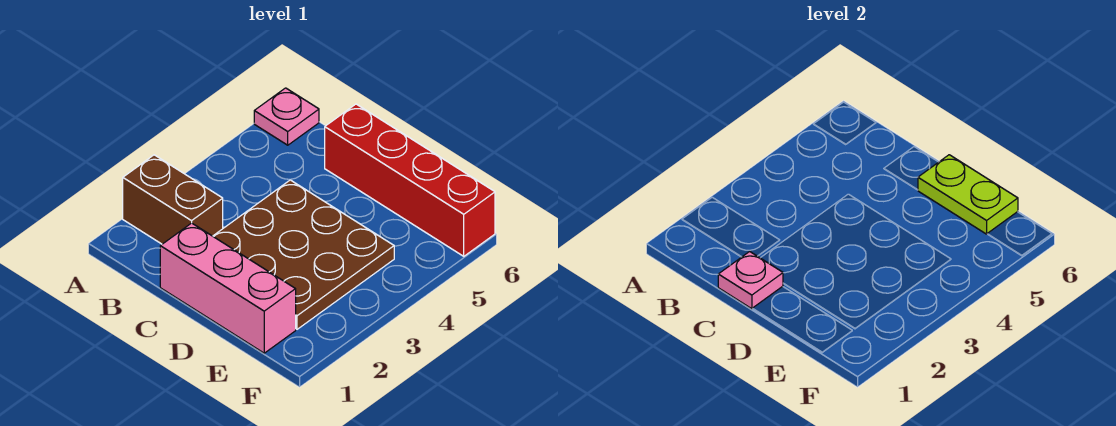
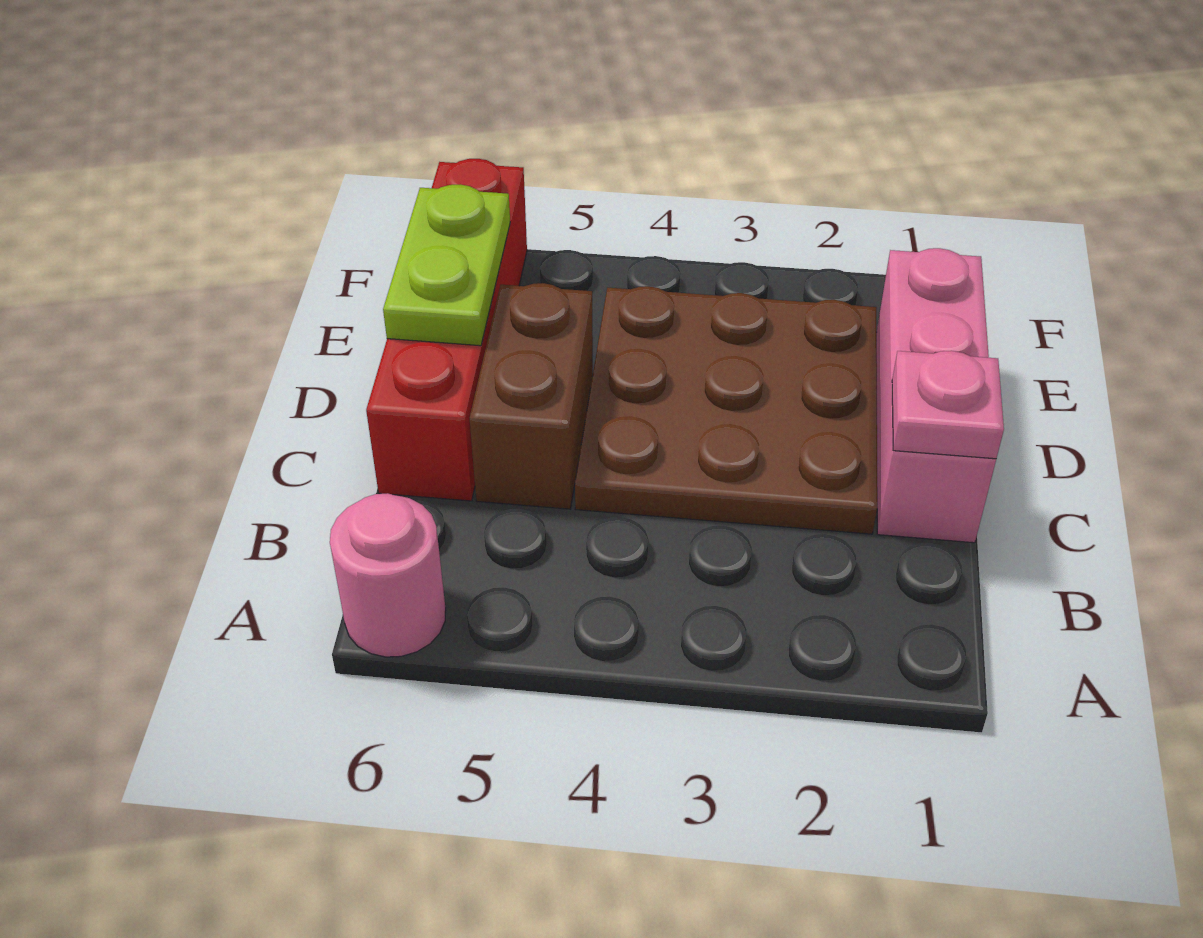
brown 1x2 brick [123,155,223,244] -> brown 1x2 brick moved to [470,283,593,509]
pink 1x1 plate [254,88,319,145] -> pink 1x1 round brick [330,493,446,657]

